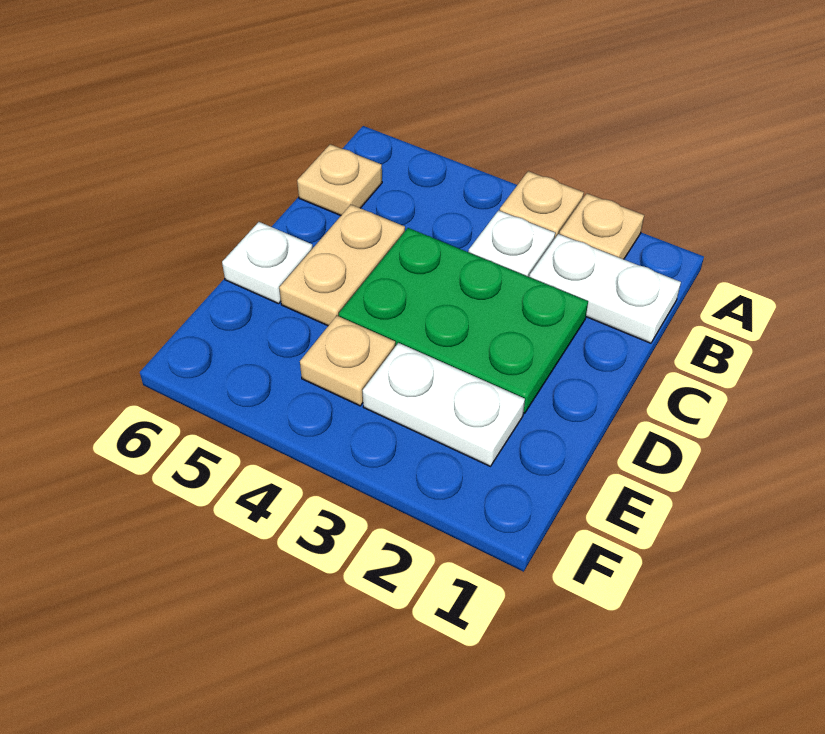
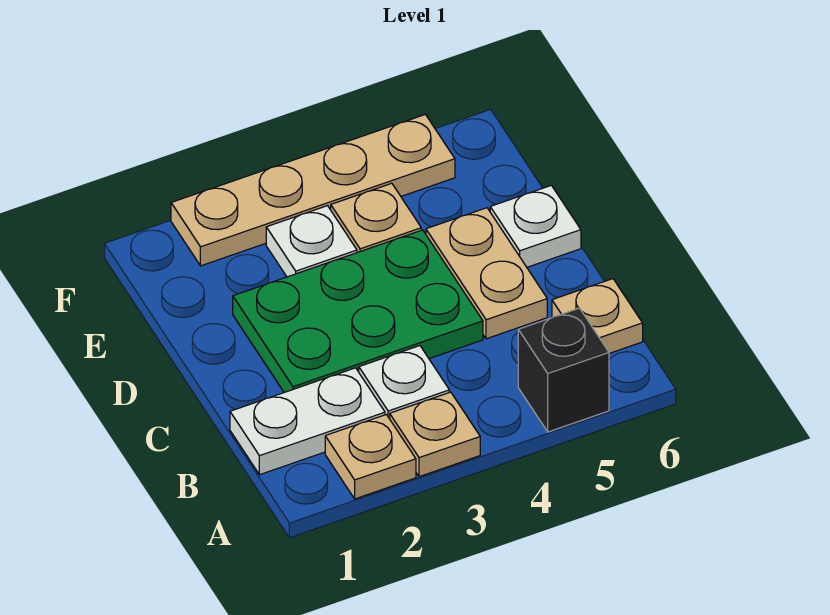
none -> black 1x1 brick [518,308,609,432]
white 1x2 plate [363,343,525,466] -> white 1x1 plate [266,206,357,277]
none -> tan 1x4 plate [171,114,455,266]

